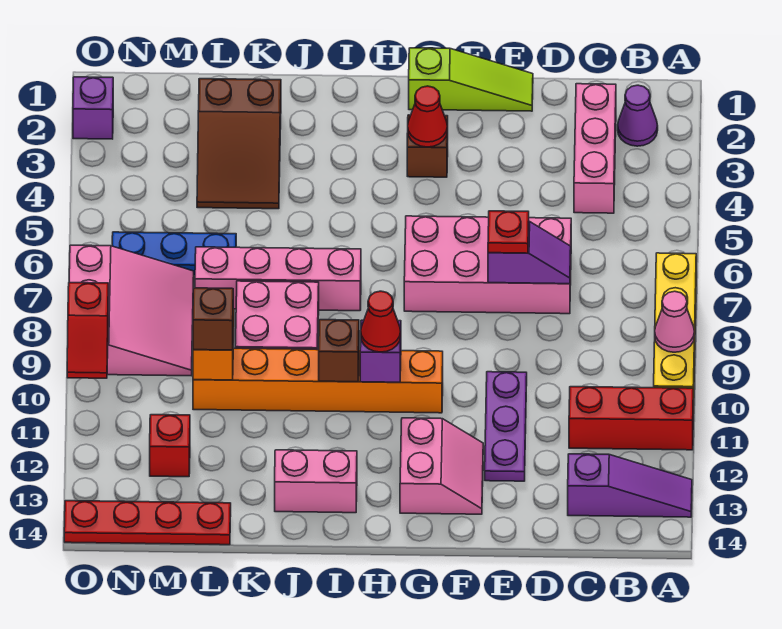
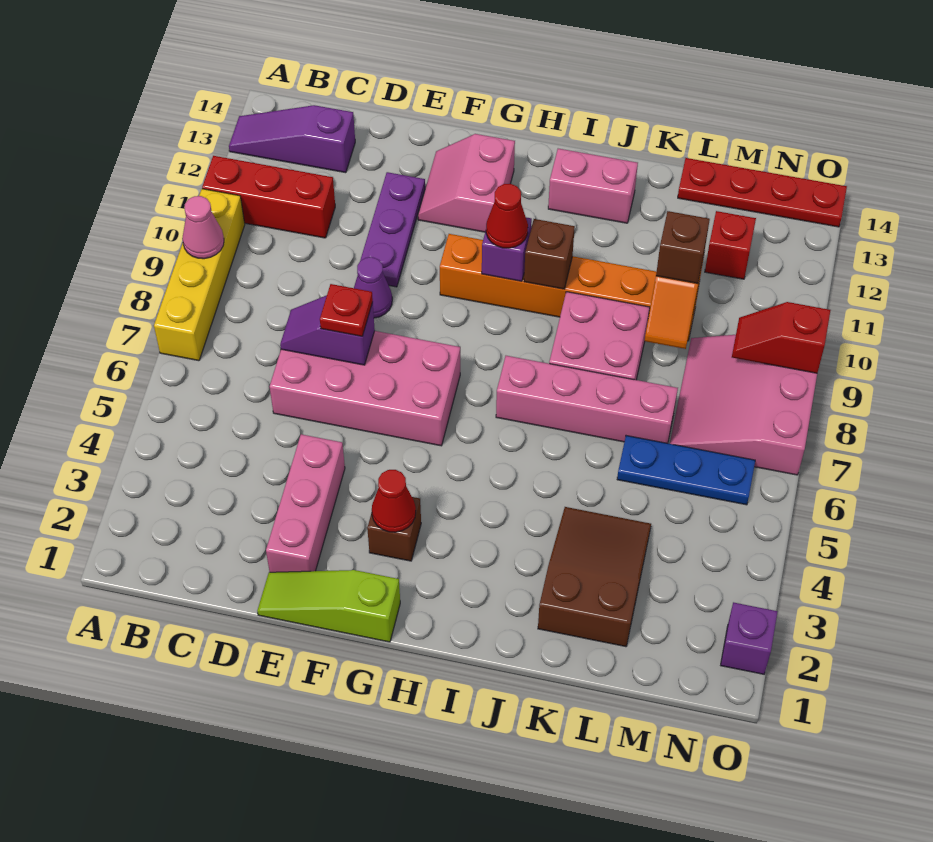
purple 1x1 cone [618,85,658,146] -> purple 1x1 cone moved to [354,257,392,318]
pink 1x3 brick [574,84,616,213] -> pink 1x3 brick moved to [266,434,345,572]
red 1x2 slope [67,283,108,378] -> red 1x2 slope turned to [732,302,831,373]

